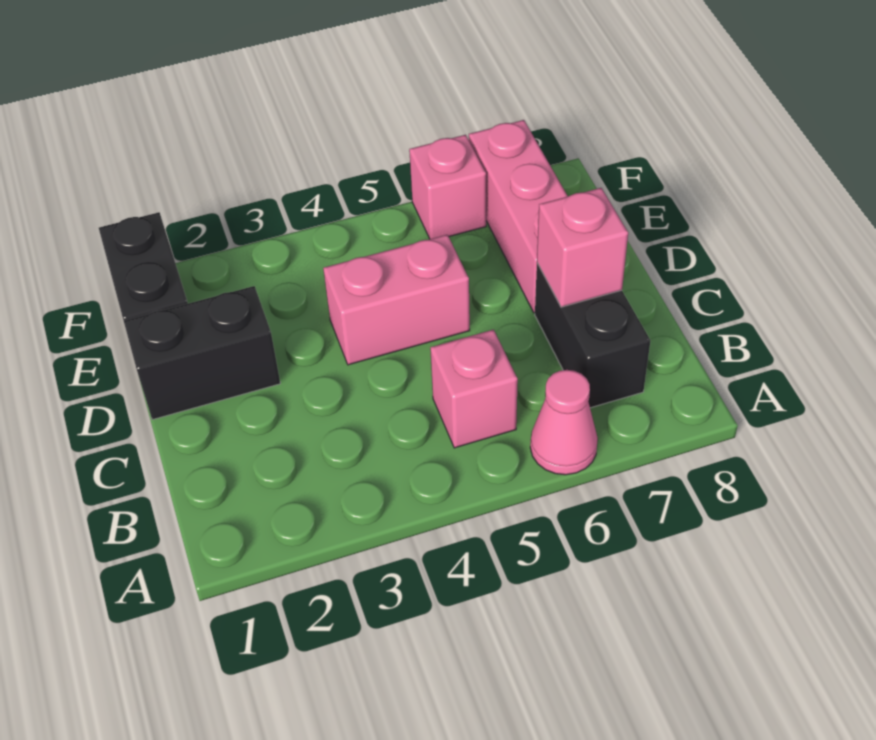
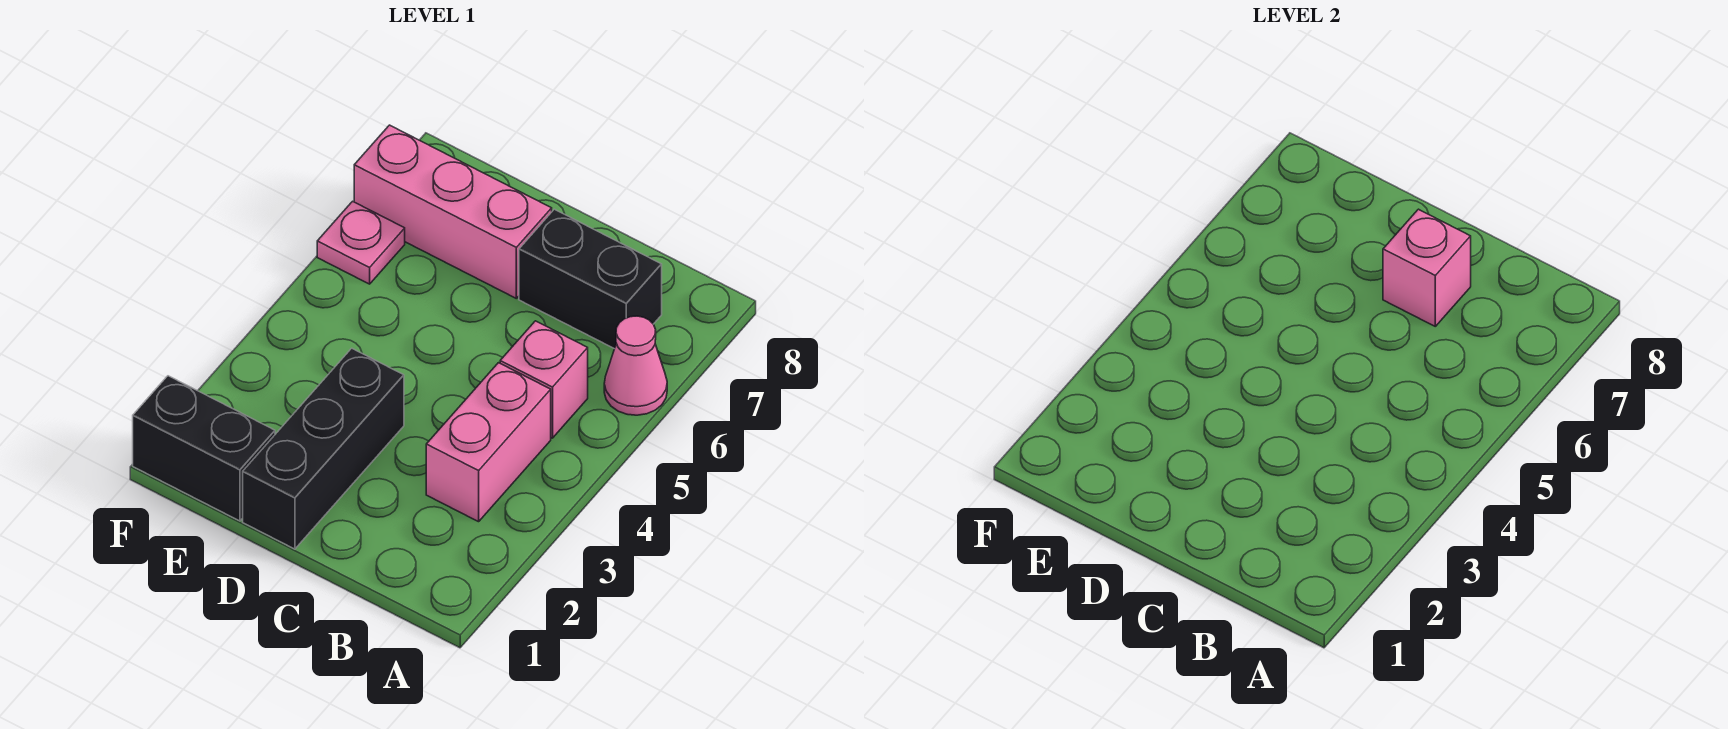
black 1x2 brick [124,286,280,420] -> black 1x3 brick [243,348,404,549]
pink 1x2 brick [323,235,470,365] -> pink 1x2 brick moved to [426,363,551,522]
pink 1x1 brick [409,135,486,239] -> pink 1x1 plate [317,201,405,284]

